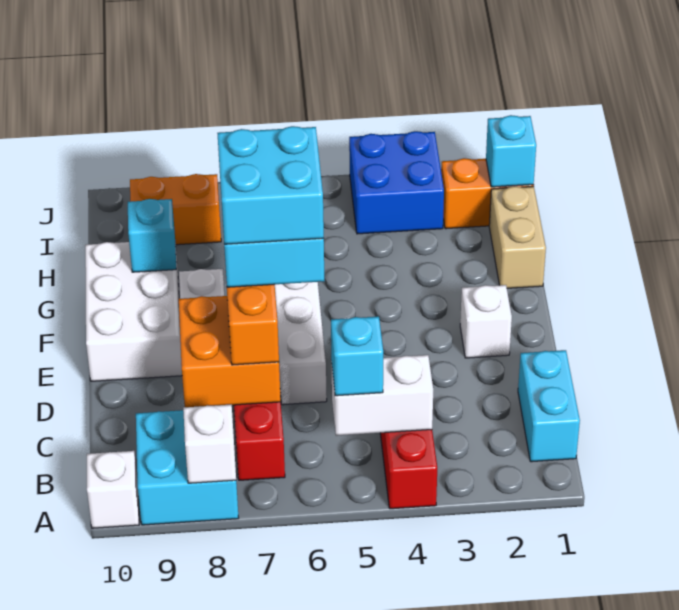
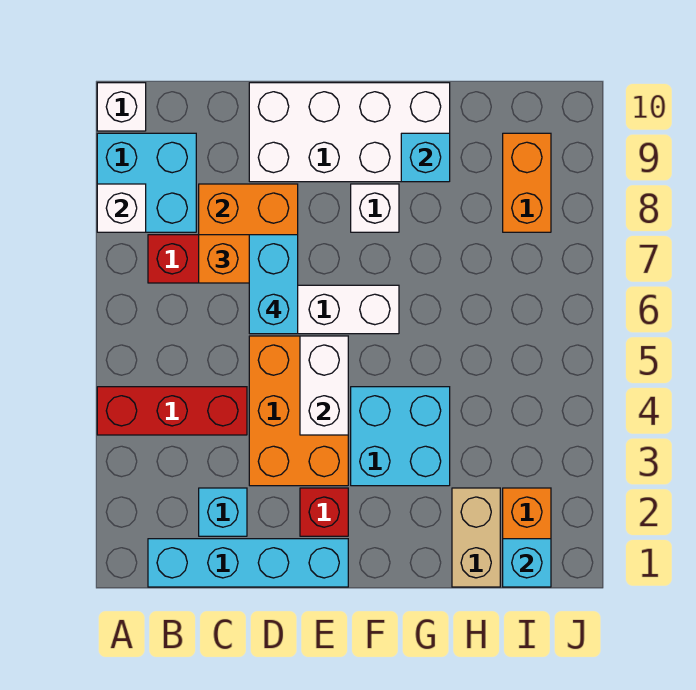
cyan 1x2 brick [518,350,580,462] -> cyan 1x4 brick [148,539,348,587]
white 1x2 brick [331,355,433,436] -> white 1x2 brick moved to [300,336,348,435]
cyan 1x1 brick [331,316,383,396] -> cyan 1x1 brick moved to [199,488,247,536]
none -> orange 2x3 brick [249,336,348,486]
cyan 2x2 brick [217,126,324,244] -> cyan 2x2 brick moved to [351,387,450,486]
white 1x1 brick [460,285,512,358] -> red 1x1 brick [300,488,348,536]
white 2x3 brick [85,242,182,381] -> white 2x4 brick [249,83,450,182]
tan 1x2 brick [489,186,546,288] -> tan 1x2 brick turned to [452,488,500,587]
blue 2x2 brick [349,131,444,234] -> none

